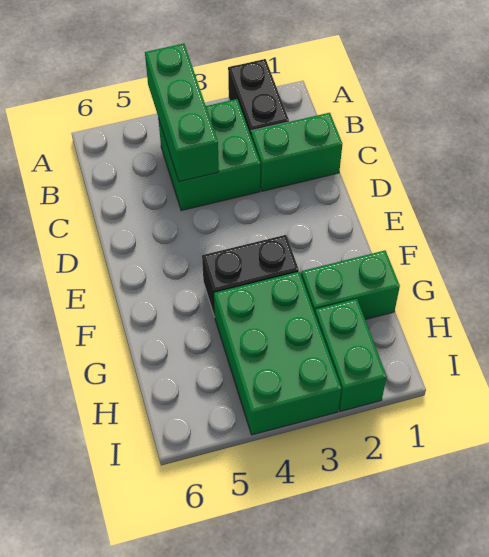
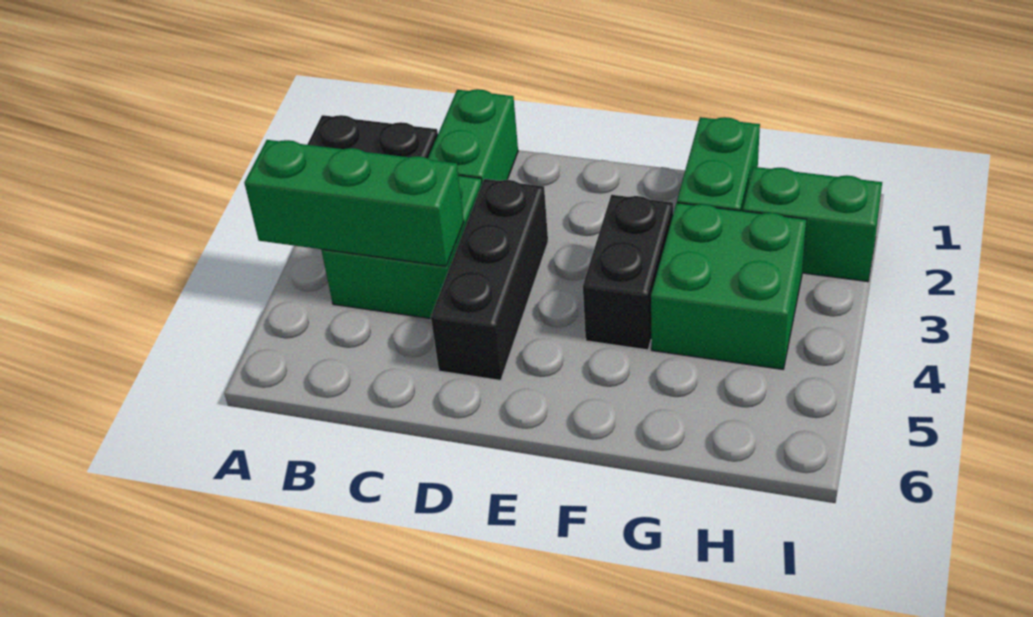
none -> black 1x3 brick [431,179,548,381]
green 2x3 brick [214,272,341,435] -> green 2x2 brick [651,203,807,369]

